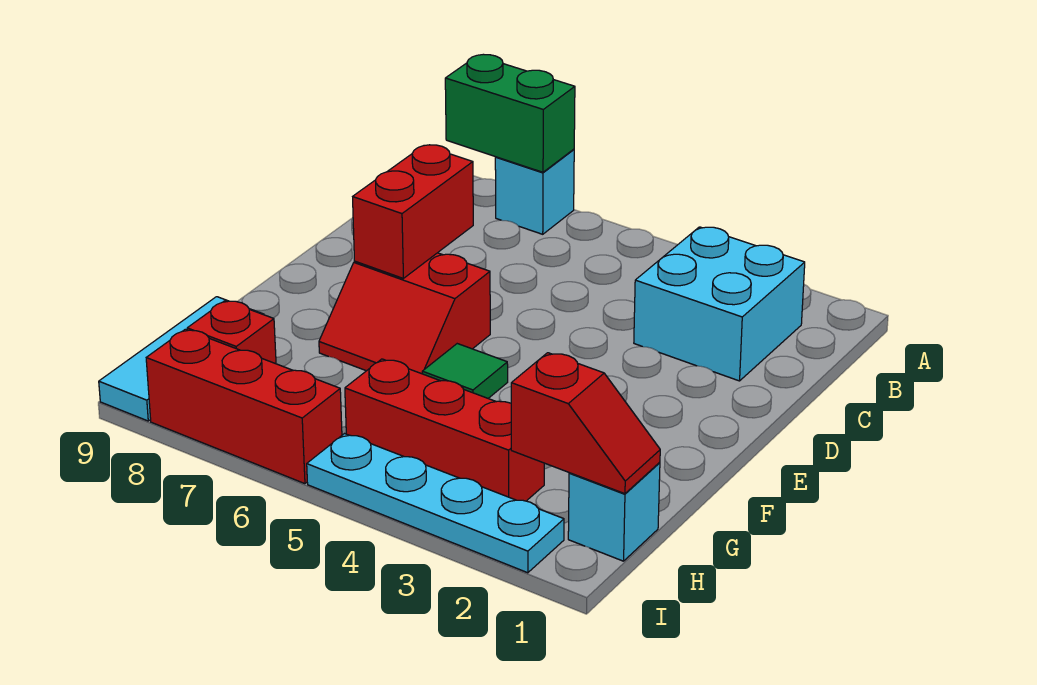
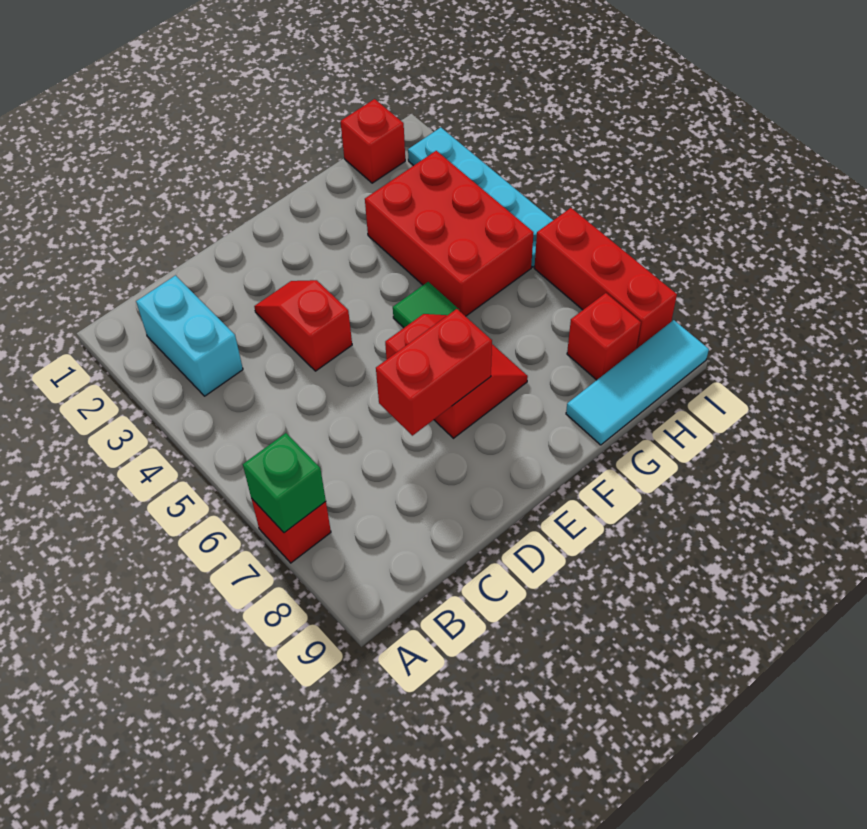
cyan 1x1 brick [495,149,574,234] -> red 1x1 brick [251,498,331,563]
green 1x2 brick [445,54,575,172] -> green 1x1 brick [243,433,326,533]
cyan 2x2 brick [634,227,805,381] -> cyan 1x2 brick [136,275,243,396]
cyan 1x1 brick [568,463,660,561] -> red 1x1 brick [341,99,405,183]
red 1x2 slope [511,353,660,494] -> red 1x2 slope moved to [254,280,352,371]
red 1x3 brick [345,359,544,501] -> red 2x3 brick [365,151,534,316]

